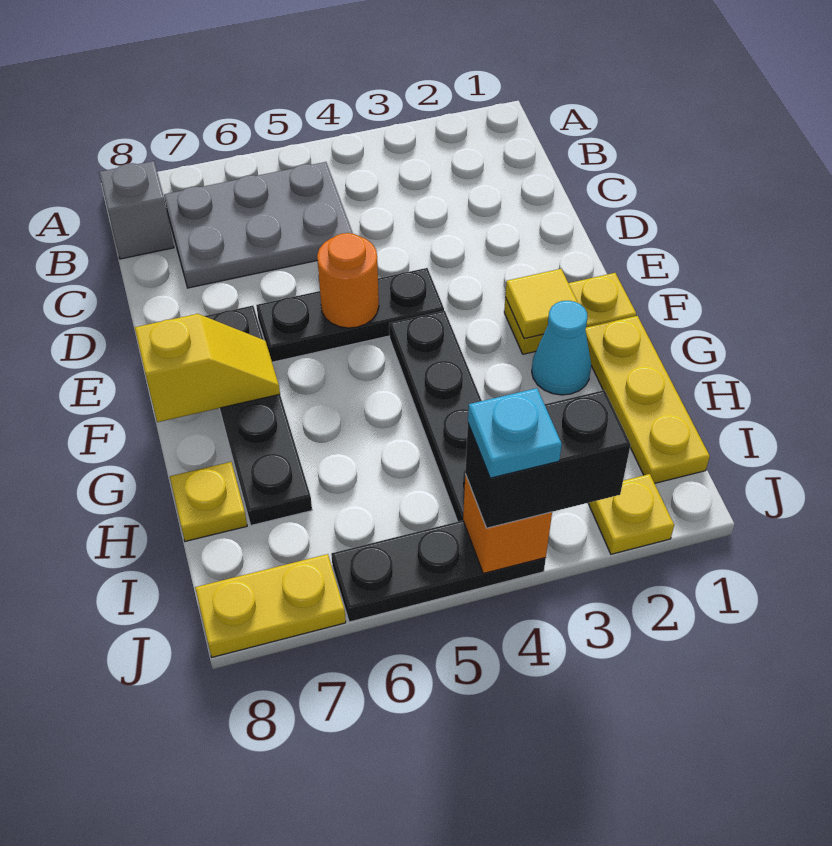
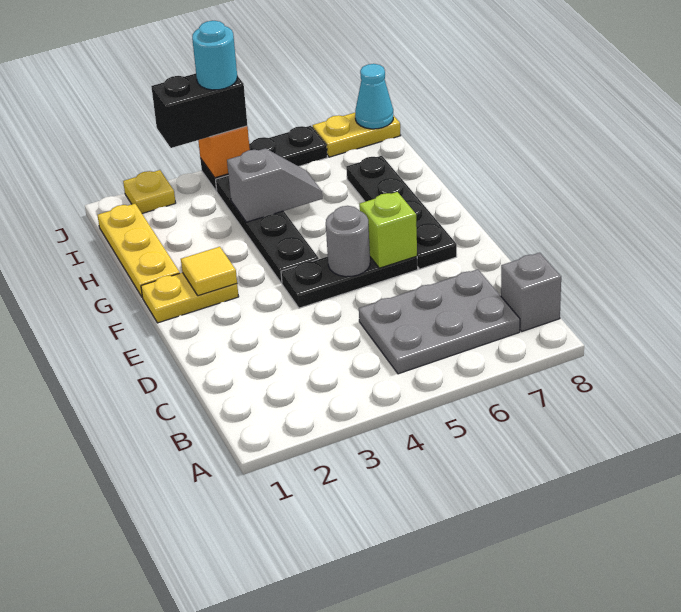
orange 1x1 round brick [317,233,379,328] -> grey 1x1 round brick [326,206,370,277]
none -> lime 1x1 brick [359,192,417,268]
yellow 1x2 slope [135,314,280,422] -> none
cyan 1x1 cone [532,301,591,395] -> cyan 1x1 cone moved to [355,64,393,129]
none -> grey 1x2 slope [227,148,323,222]
yellow 1x1 plate [170,462,247,541] -> none
cyan 1x1 plate [468,388,562,478] -> cyan 1x1 round brick [192,21,237,90]

